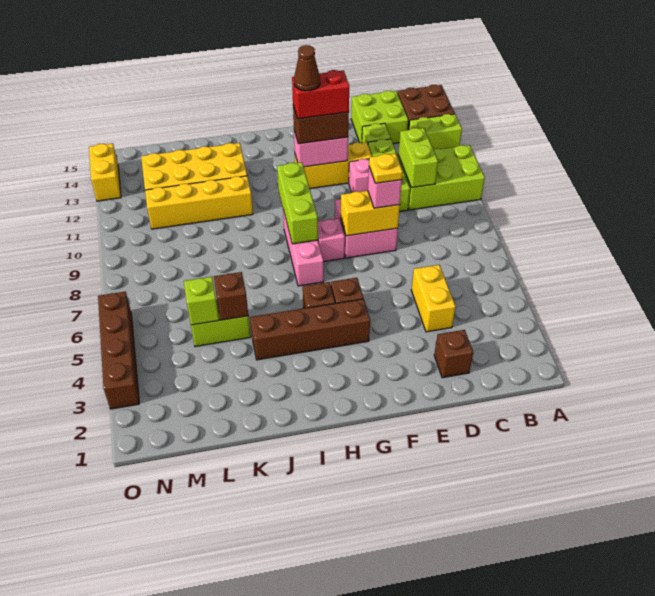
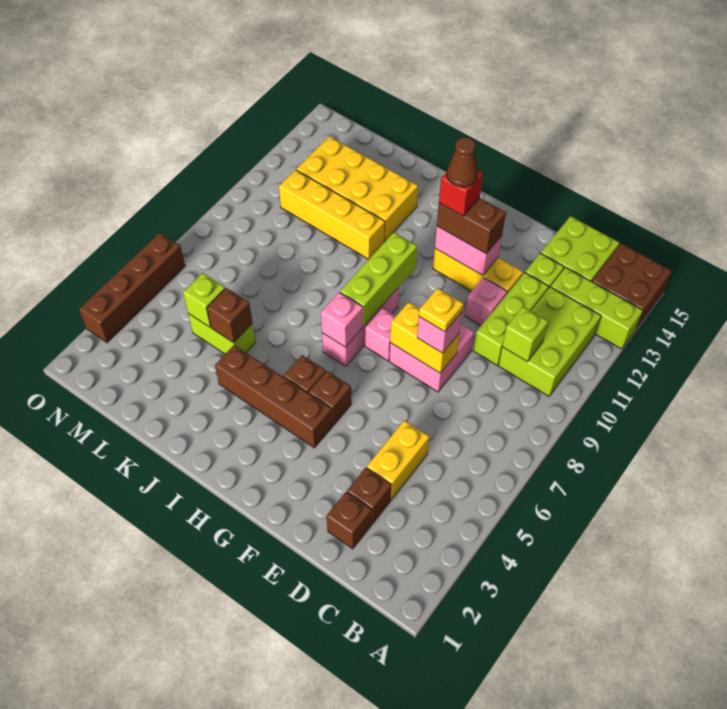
lime 2x3 brick [398,145,485,210] -> lime 2x3 brick turned to [499,287,601,396]
lime 1x2 brick [409,114,462,149] -> lime 1x3 brick [551,267,643,349]
lime 1x2 brick [398,128,438,188] -> lime 1x1 brick [502,306,548,362]
none -> brown 1x1 brick [347,468,392,524]
red 1x2 brick [292,70,349,119] -> red 1x1 brick [439,171,483,216]
none -> pink 1x1 brick [321,292,363,347]
yellow 1x2 brick [89,143,121,201] -> none

